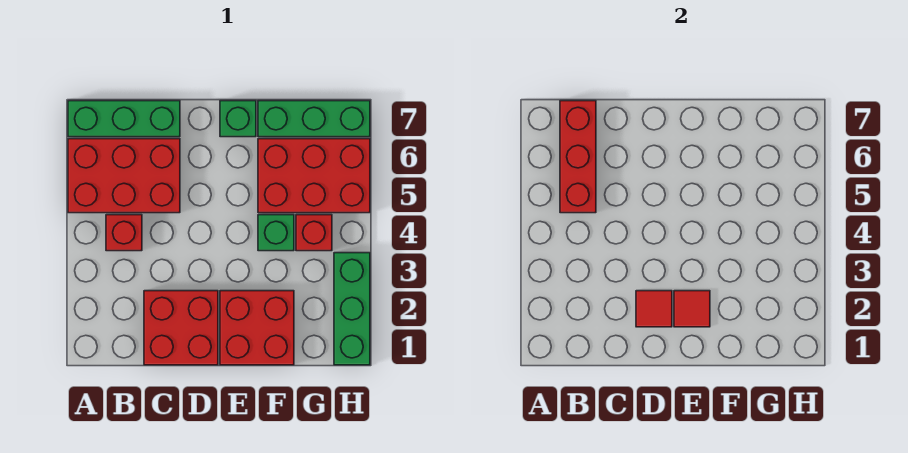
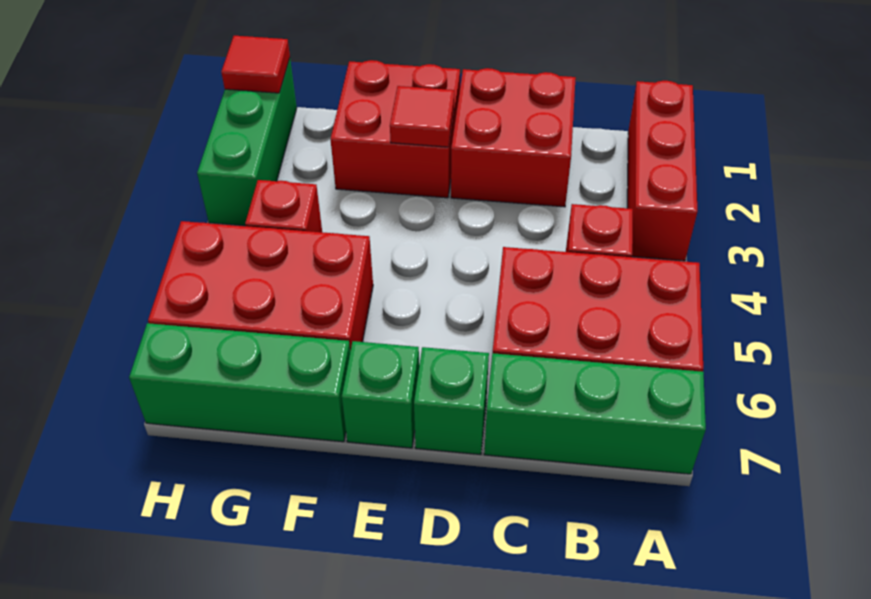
red 1x3 brick [560,101,596,213] -> red 1x3 brick moved to [627,81,698,261]
red 1x1 tile [636,291,672,327] -> red 1x1 tile moved to [221,36,290,93]
green 1x1 brick [258,215,294,251] -> green 1x1 brick moved to [414,347,489,454]

